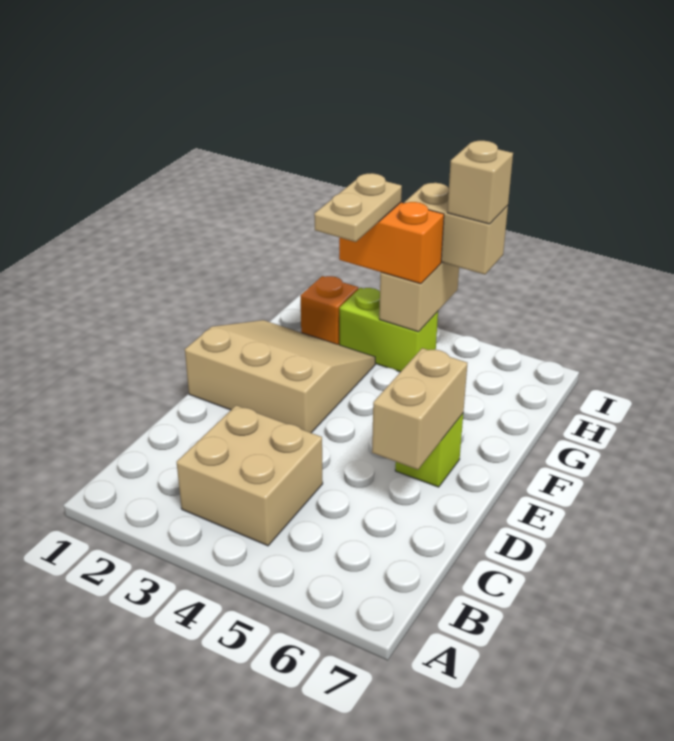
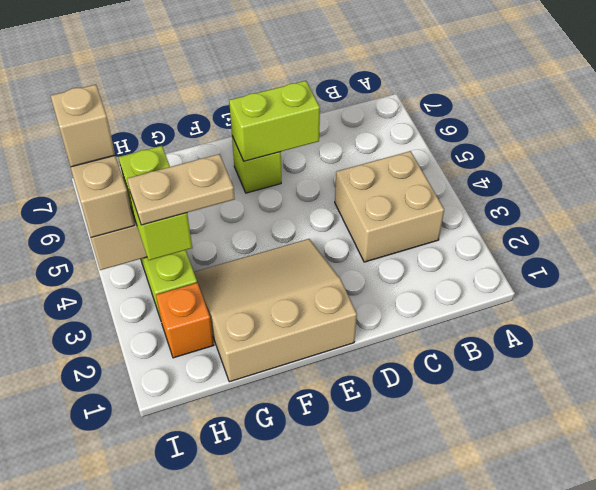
tan 1x2 brick [372,348,467,470] -> lime 1x2 brick [229,81,320,161]
tan 3x3 slope [185,320,375,433] -> tan 3x3 slope turned to [194,239,357,382]
orange 1x2 brick [339,202,444,284] -> lime 1x2 brick [118,146,192,260]

